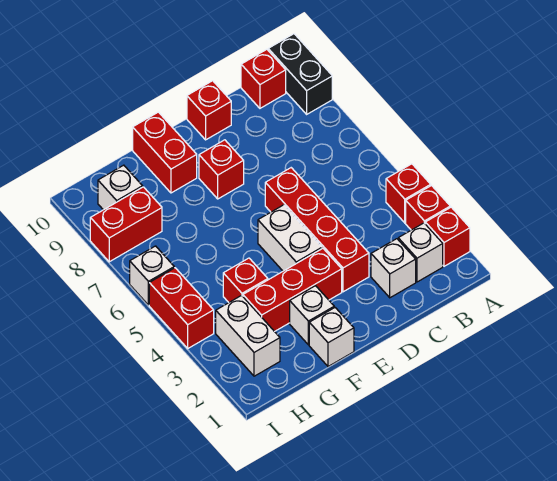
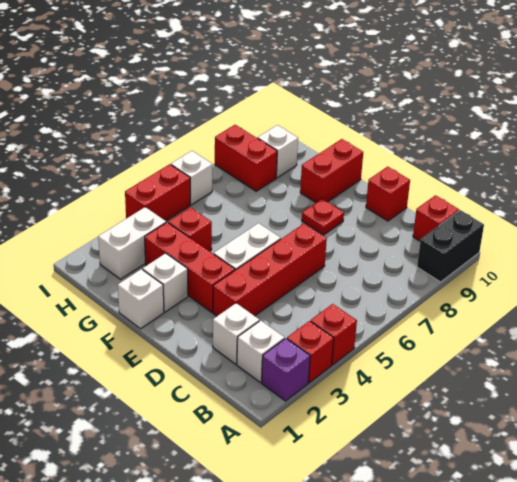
red 1x1 brick [425,207,470,266] -> purple 1x1 brick [262,338,310,401]
red 1x1 brick [199,140,244,199] -> red 1x1 plate [302,199,344,235]

